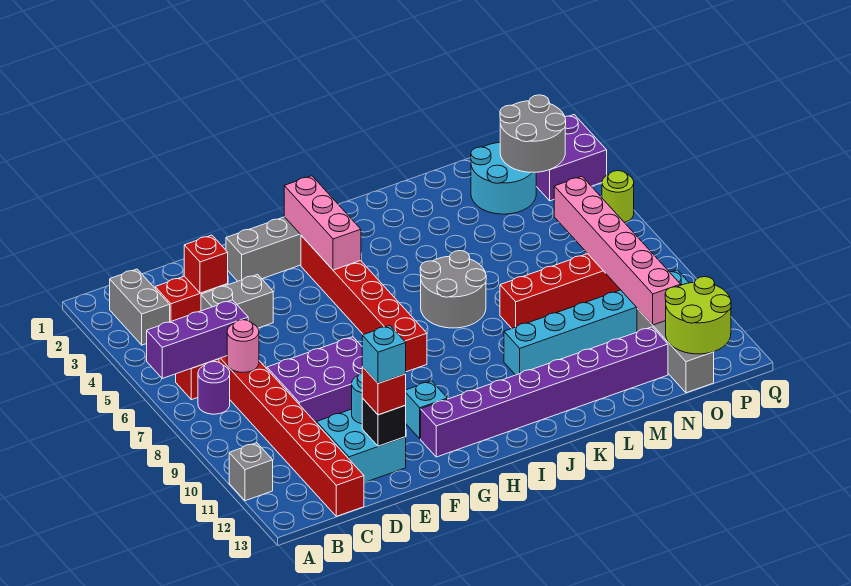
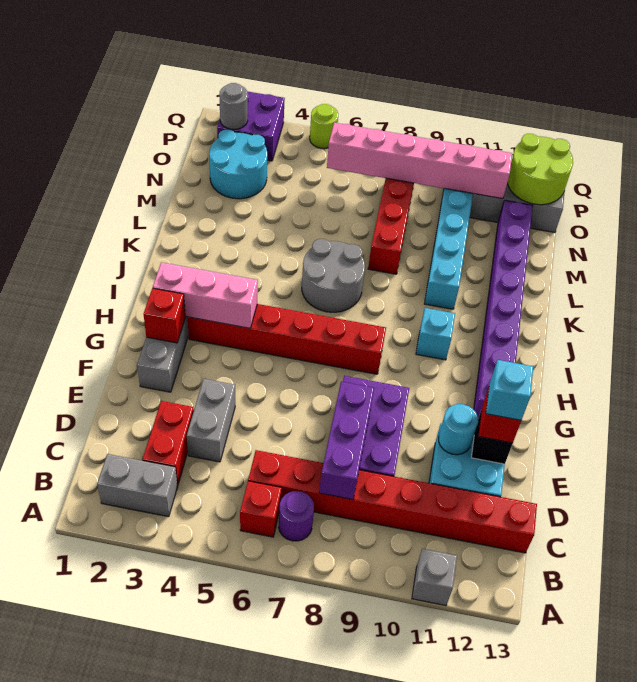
purple 1x3 brick [147,300,248,378] -> purple 1x3 brick moved to [319,382,374,500]
pink 1x1 round brick [227,320,259,373] -> none
red 1x1 brick [184,235,228,293] -> red 1x1 brick moved to [144,288,185,343]
cyan 1x1 brick [405,381,447,439] -> cyan 1x1 brick moved to [416,308,455,360]
grey 2x2 round brick [500,95,566,172] -> grey 1x1 round brick [219,83,248,129]

